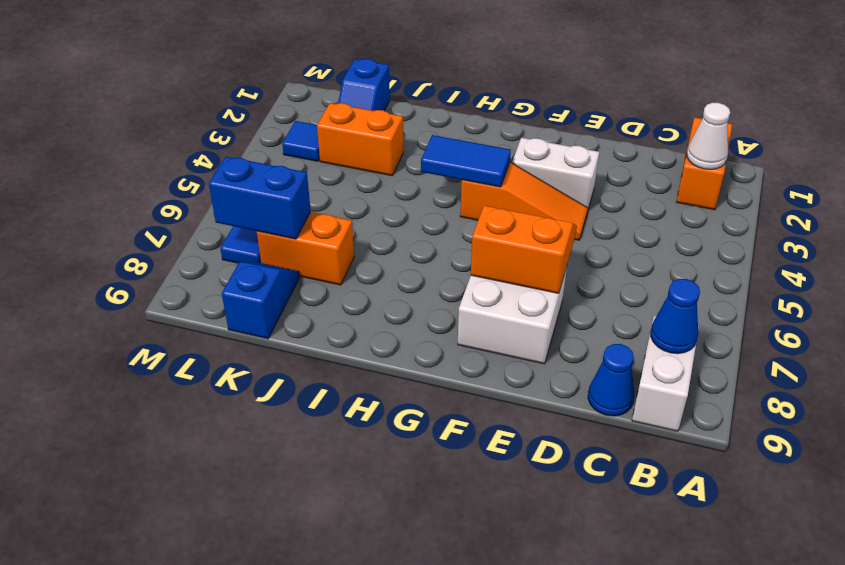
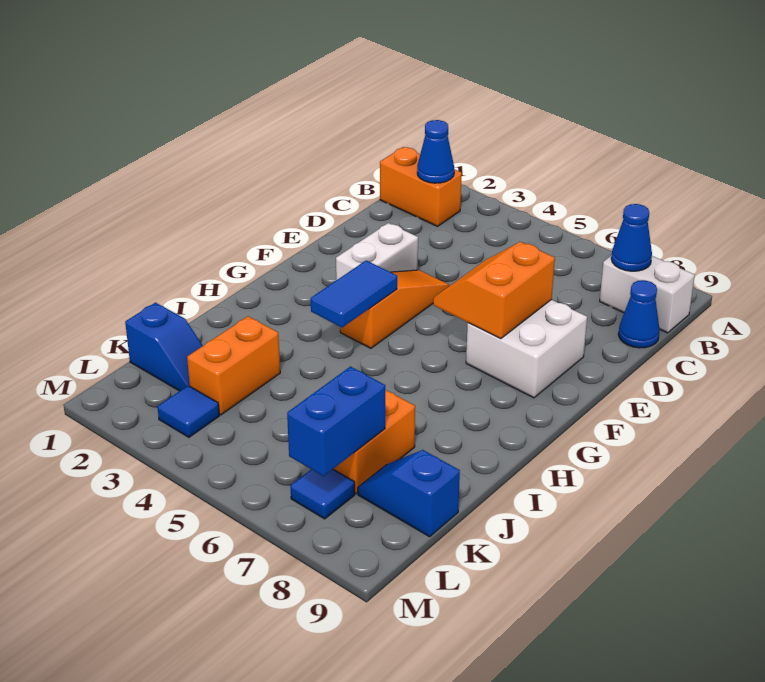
white 1x1 cone [687,103,730,169] -> blue 1x1 cone [417,120,454,183]

